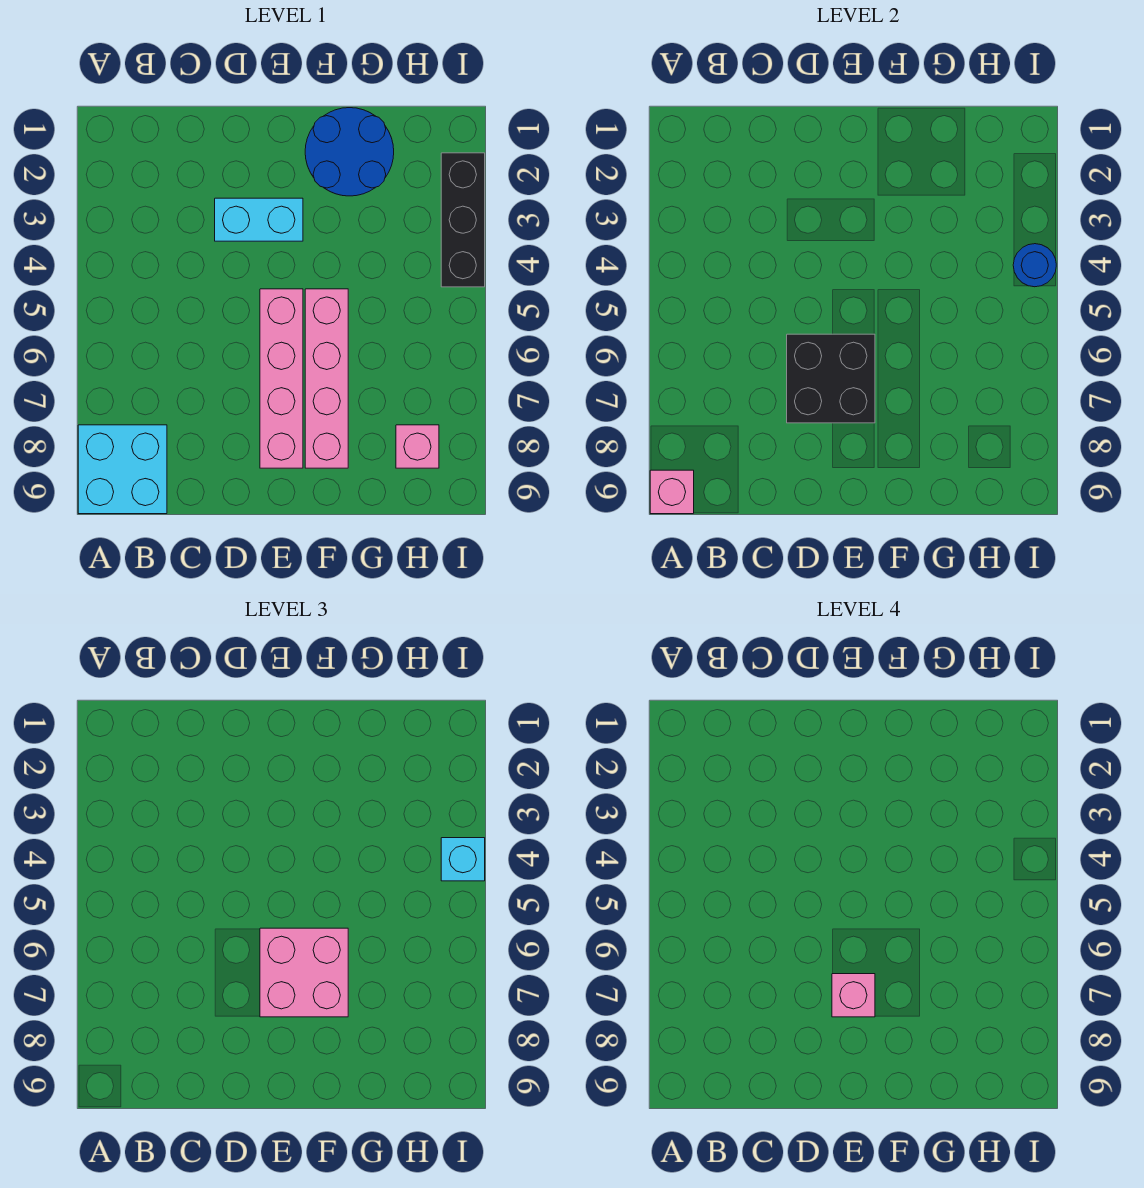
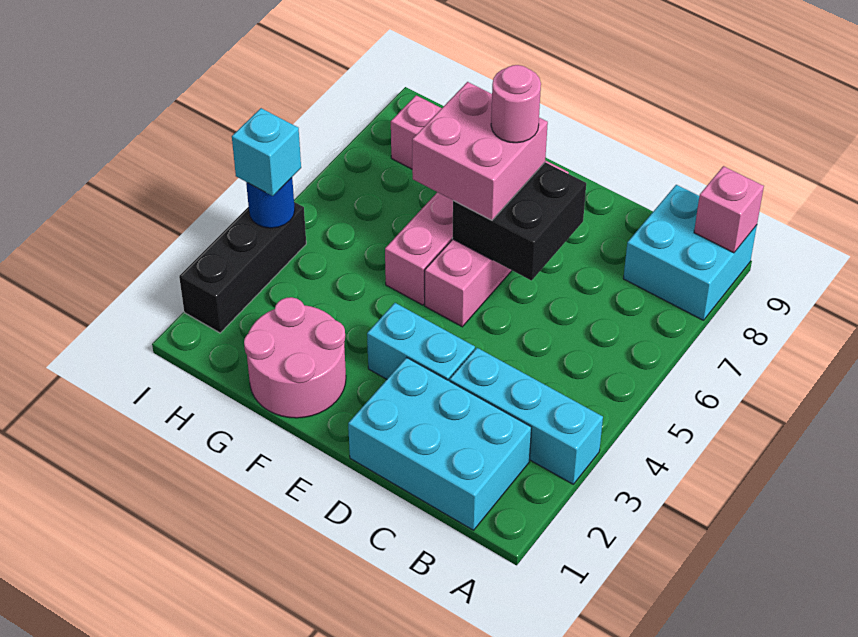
none -> cyan 1x3 brick [450,348,603,484]
none -> cyan 2x3 brick [348,358,531,530]
pink 1x1 brick [832,974,875,1017] -> pink 1x1 round brick [491,65,541,143]
blue 2x2 round brick [305,108,394,196] -> pink 2x2 round brick [244,297,346,418]

